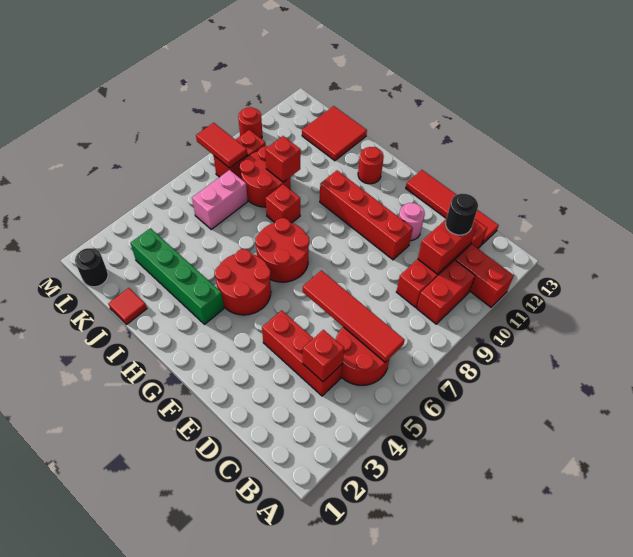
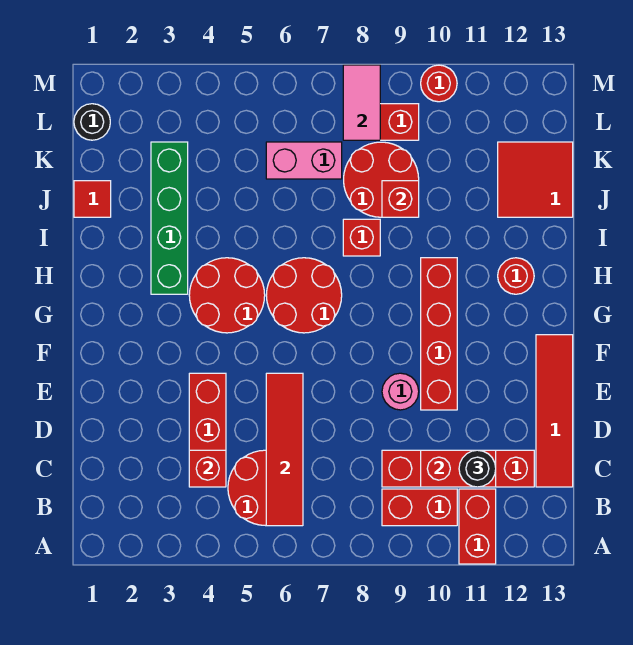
pink 1x1 round brick [399,203,425,241] -> pink 1x1 round brick moved to [382,373,419,410]
red 1x2 tile [196,123,247,168] -> pink 1x2 tile [343,65,380,140]

